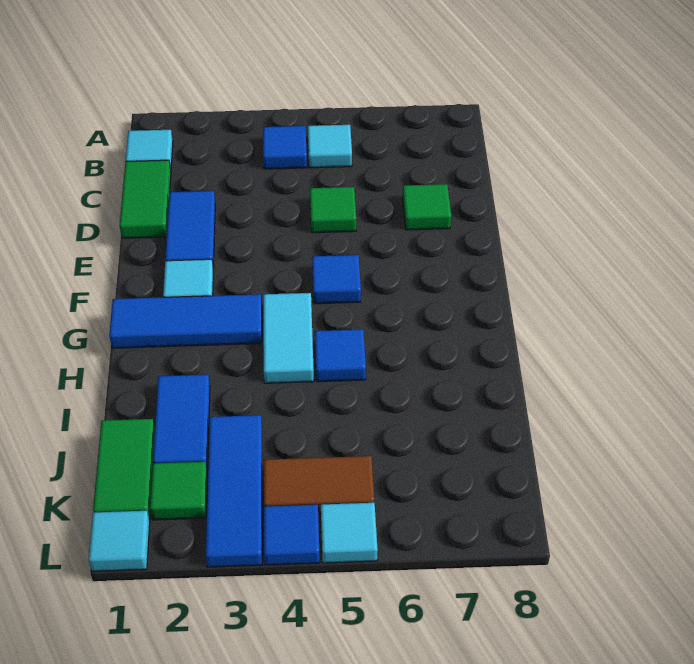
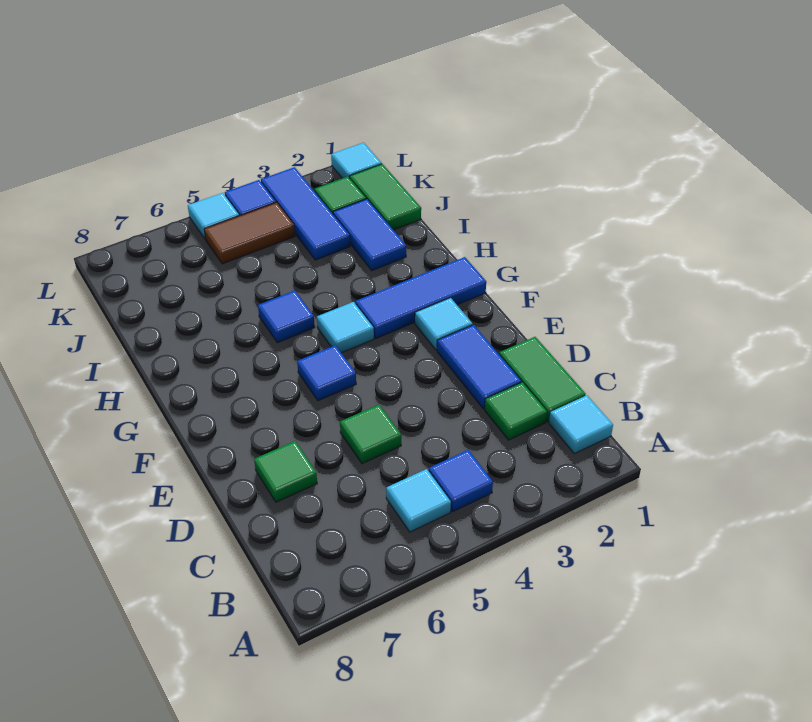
none -> green 1x1 tile [485,382,547,440]
cyan 1x2 tile [263,293,314,383] -> cyan 1x1 tile [317,302,374,353]

